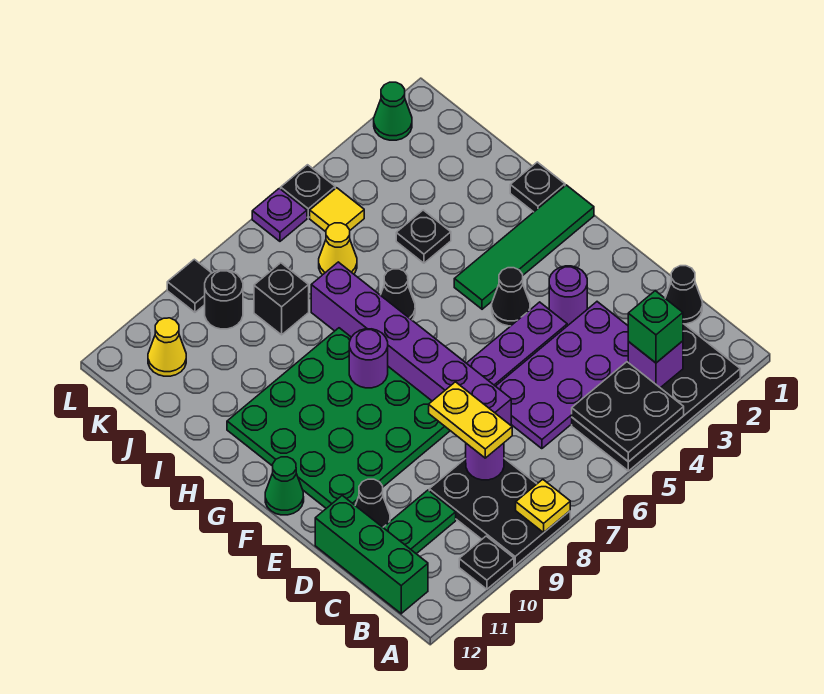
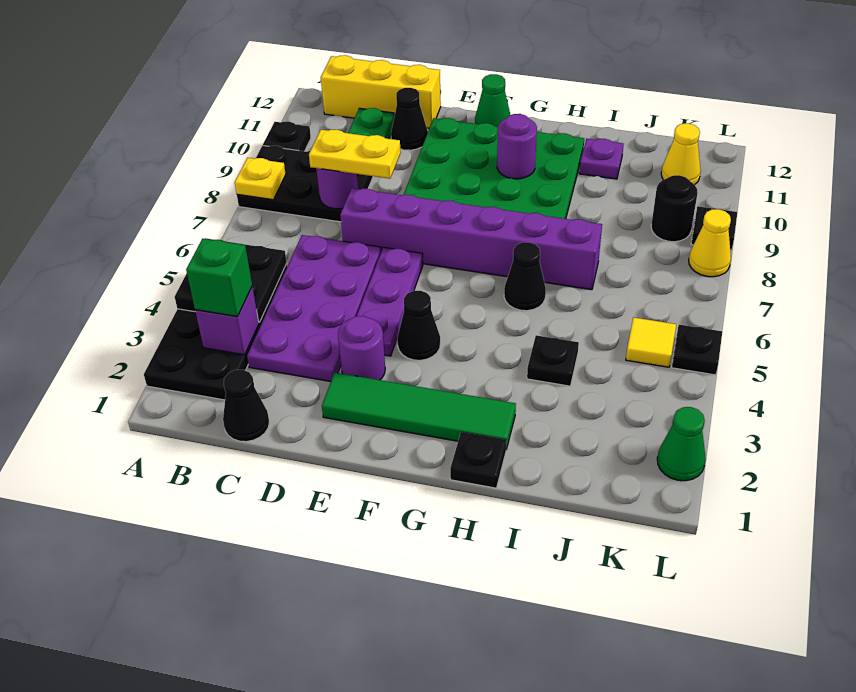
green 1x3 brick [315,496,428,614] -> yellow 1x3 brick [321,55,441,128]
green 1x4 tile [454,185,594,309] -> green 1x4 tile turned to [322,373,516,449]
purple 1x1 round brick [349,329,388,388] -> purple 1x1 round brick moved to [497,114,537,179]
yellow 1x1 cone [319,223,357,275] -> yellow 1x1 cone moved to [689,209,731,277]
black 1x1 brick [254,263,309,335] -> none
purple 1x1 plate [252,188,307,241] -> purple 1x1 plate moved to [579,139,624,179]

